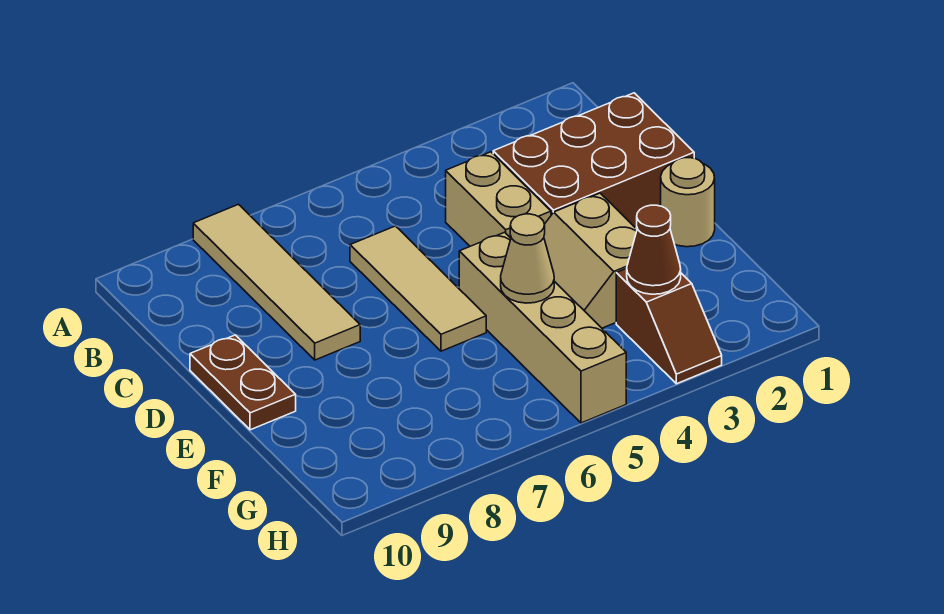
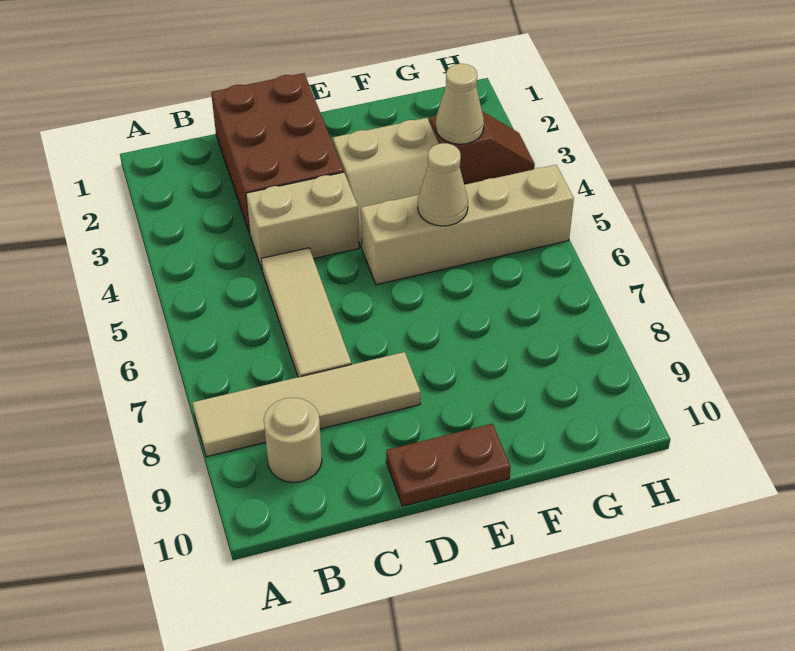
tan 1x3 tile [350,226,486,351] -> tan 1x3 tile turned to [261,248,351,377]
tan 1x1 round brick [661,158,715,247] -> tan 1x1 round brick moved to [264,398,322,483]
brown 1x1 cone [627,205,681,294] -> tan 1x1 cone [436,64,484,144]

